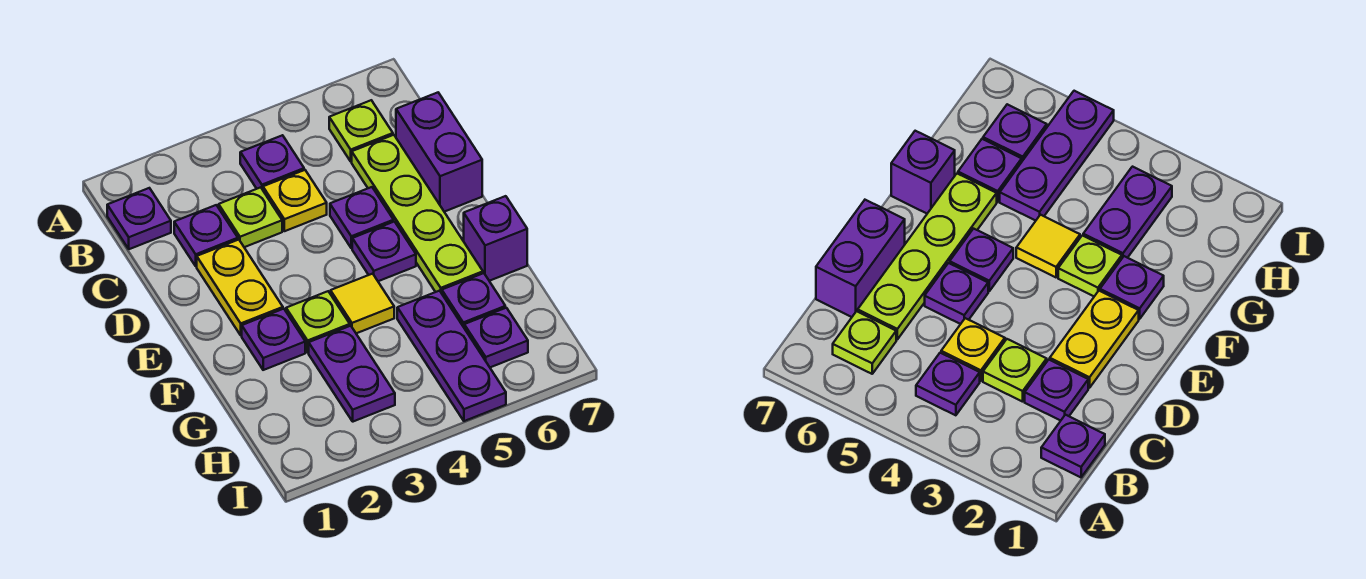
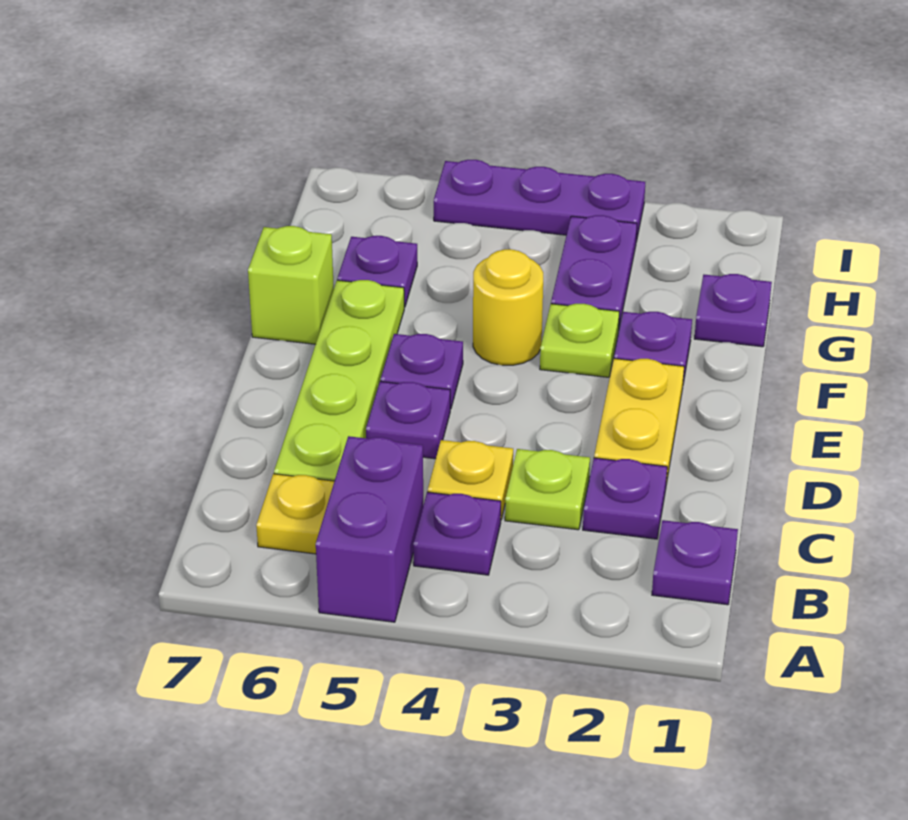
lime 1x1 plate [329,100,393,161] -> yellow 1x1 plate [256,474,334,554]
purple 1x2 brick [396,93,482,212] -> purple 1x2 brick moved to [316,436,423,622]
yellow 1x1 tile [331,274,394,333] -> yellow 1x1 round brick [473,249,543,365]
purple 1x1 brick [464,196,527,281] -> lime 1x1 brick [248,226,334,344]
purple 1x3 plate [397,291,506,421] -> purple 1x3 plate turned to [434,160,645,242]
purple 1x1 plate [464,308,528,367] -> purple 1x1 plate moved to [694,274,772,347]

